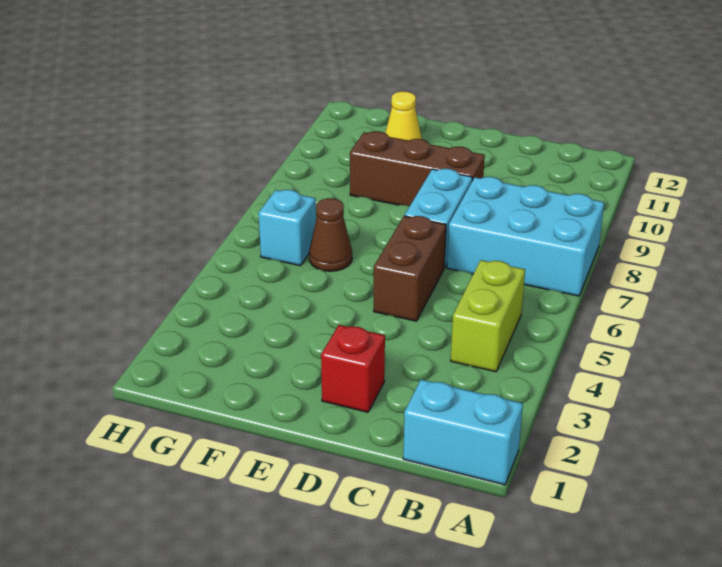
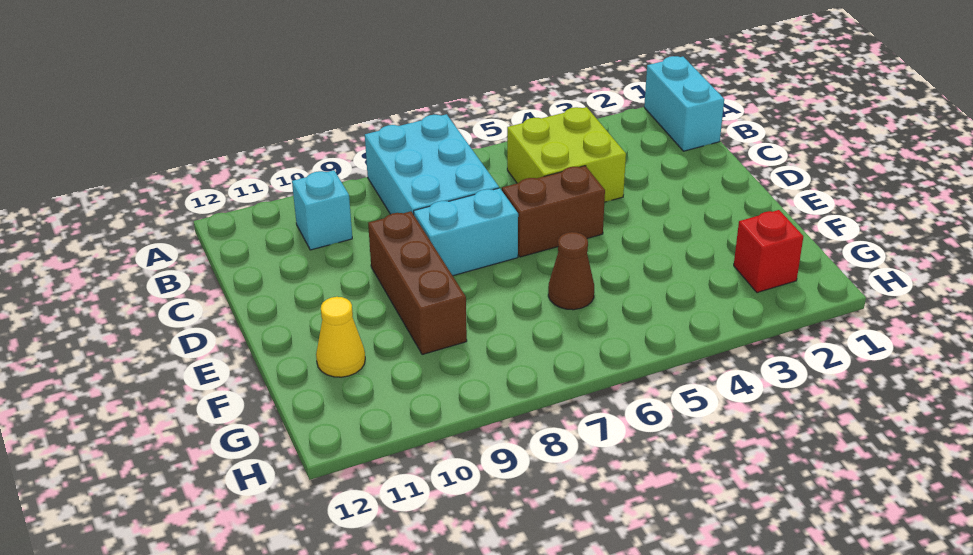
lime 1x2 brick [451,260,525,372] -> lime 2x2 brick [507,107,626,202]
red 1x1 brick [321,325,385,412] -> red 1x1 brick moved to [734,210,803,293]
cyan 1x1 brick [259,190,316,266] -> cyan 1x1 brick moved to [292,170,352,250]

